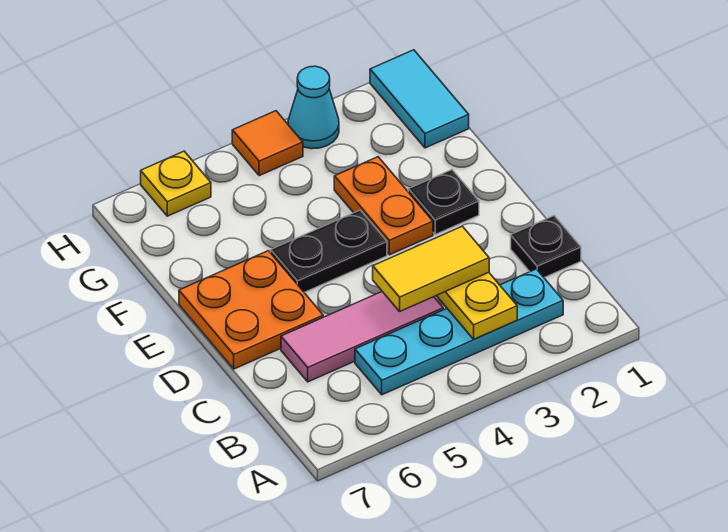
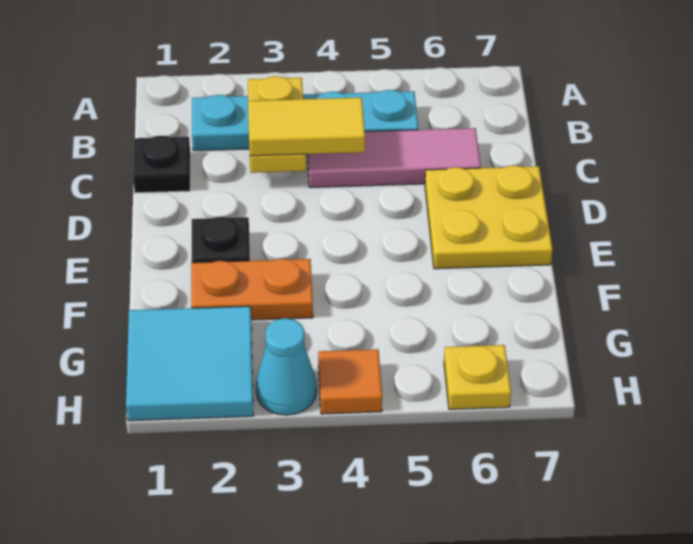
orange 2x2 plate [179,251,323,369] -> yellow 2x2 plate [425,165,552,269]
orange 1x2 plate [334,157,433,255] -> orange 1x2 plate turned to [191,259,313,320]
black 1x2 plate [271,210,387,292] -> none
cyan 1x2 tile [370,50,469,148] -> cyan 2x2 tile [126,306,254,421]

